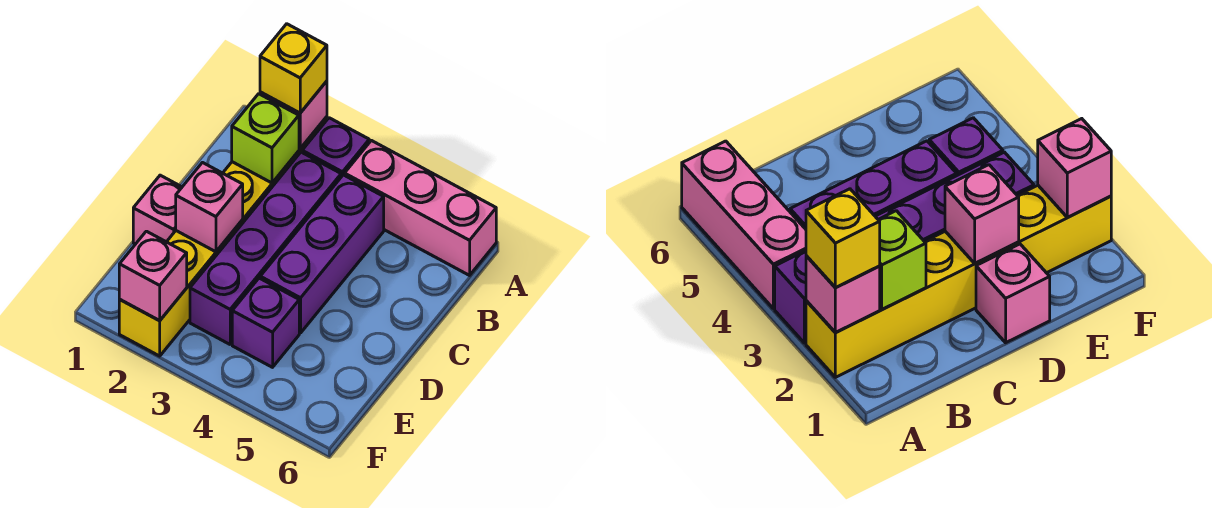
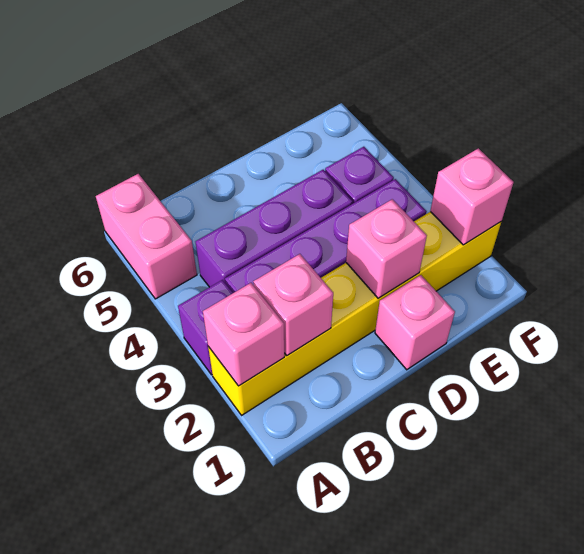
yellow 1x1 brick [260,24,327,113] -> none
pink 1x3 brick [345,141,496,275] -> pink 1x2 brick [96,174,197,299]
lime 1x1 brick [232,94,299,183] -> pink 1x1 brick [253,254,333,356]

